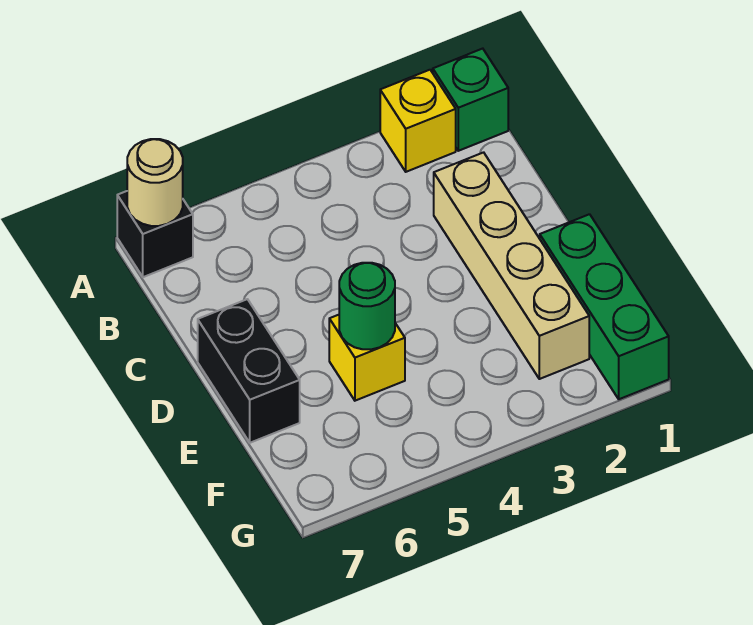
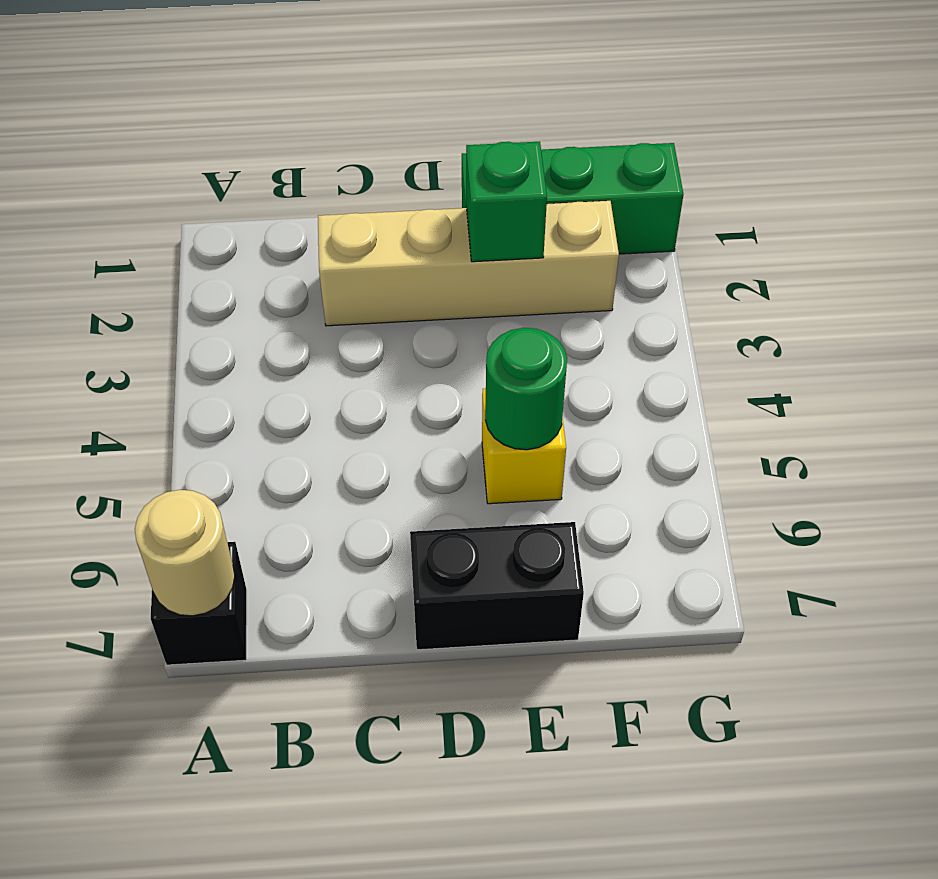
green 1x1 brick [433,49,508,151] -> green 1x1 brick moved to [466,142,547,262]
yellow 1x1 brick [380,70,456,172] -> none

